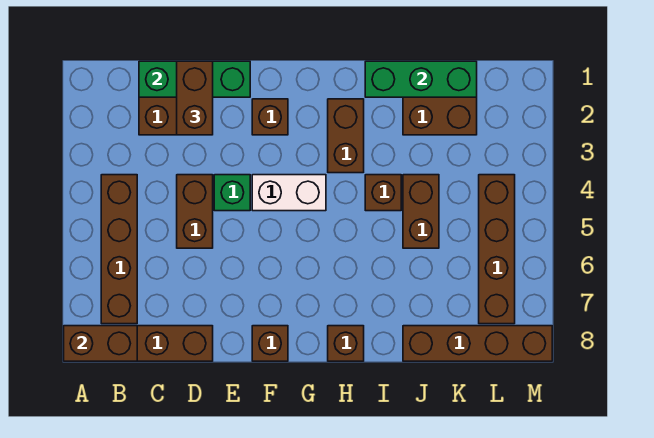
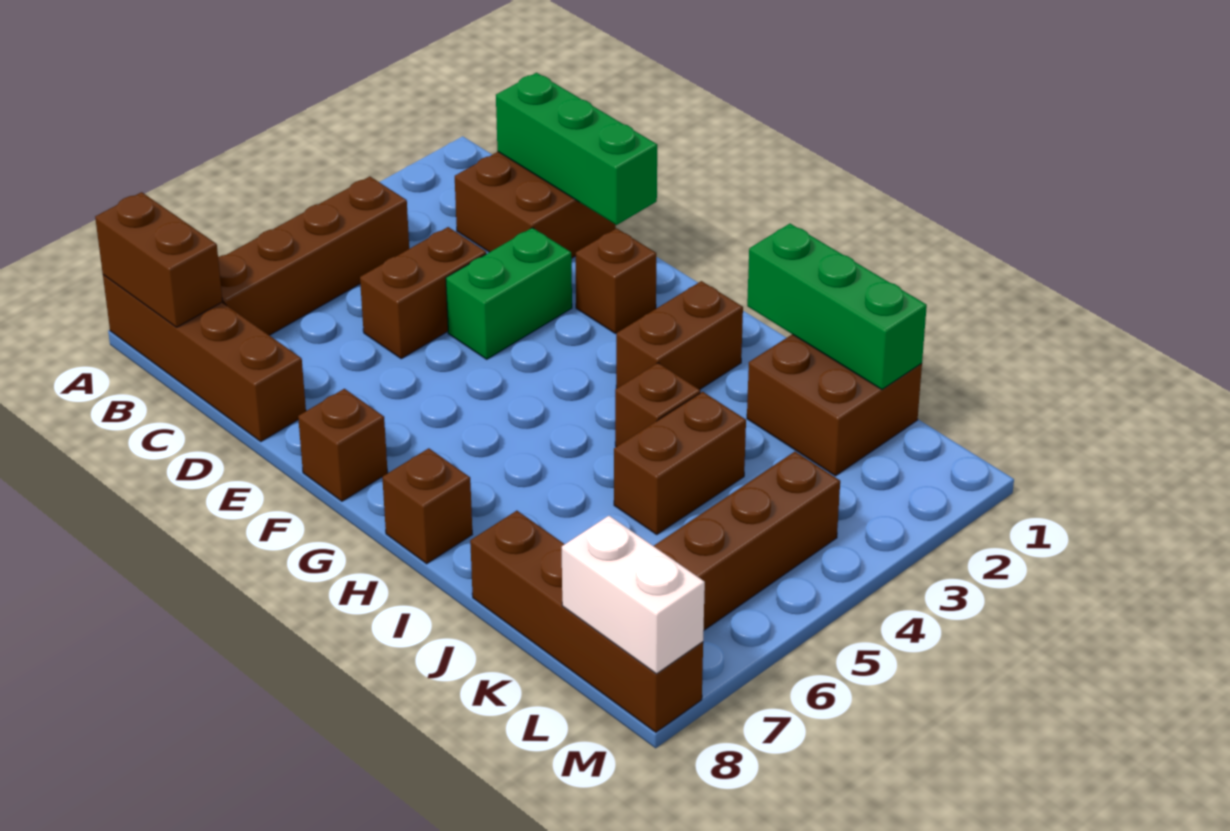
brown 1x2 brick [177,61,213,135] -> none
green 1x1 brick [214,175,250,211] -> green 1x2 brick [446,228,572,359]
white 1x2 brick [252,175,326,211] -> white 1x2 brick moved to [562,516,705,674]

